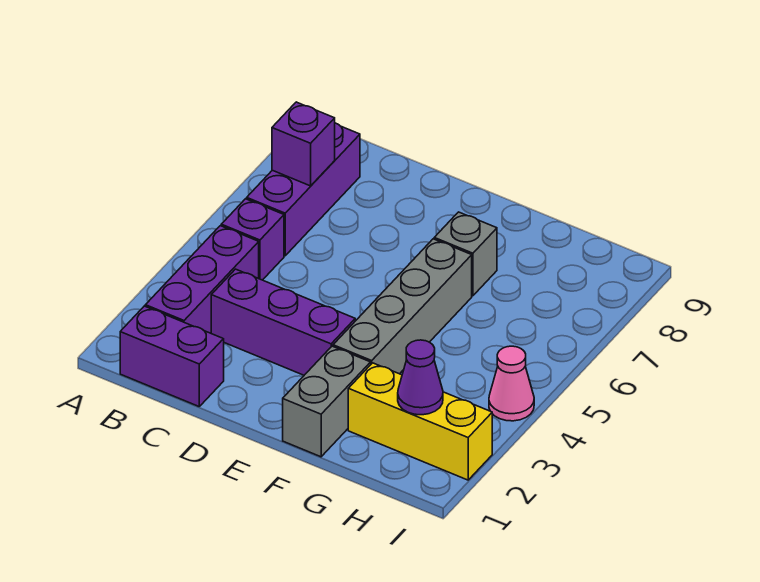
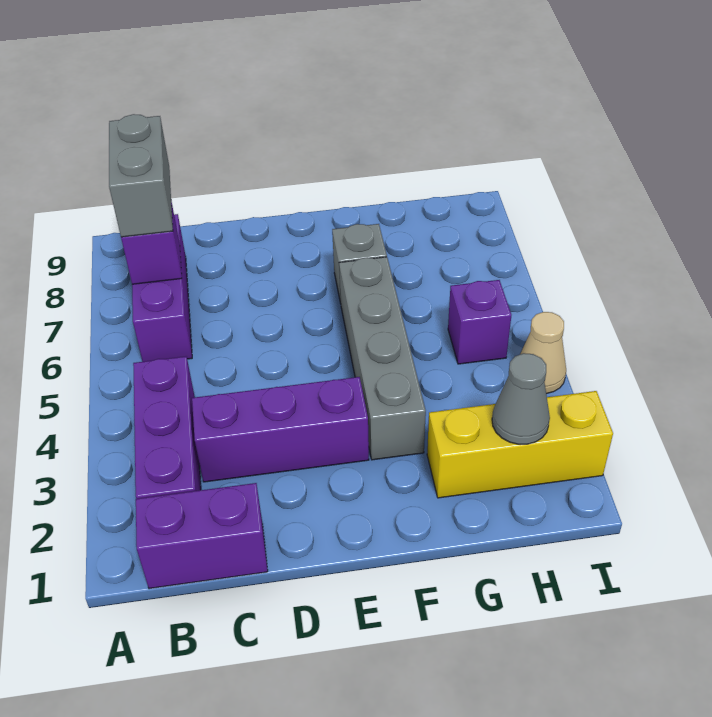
purple 1x1 brick [221,199,284,280] -> purple 1x1 brick moved to [448,280,511,364]
grey 1x2 brick [283,346,371,457] -> grey 1x2 brick moved to [109,114,173,237]
purple 1x1 cone [398,340,443,415] -> grey 1x1 cone [492,353,550,444]
pink 1x1 cone [489,346,534,421] -> tan 1x1 cone [520,312,566,394]

